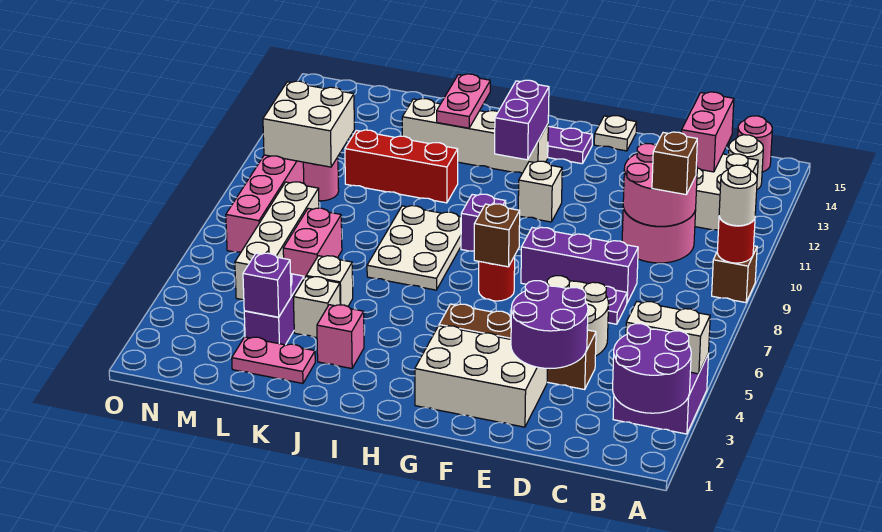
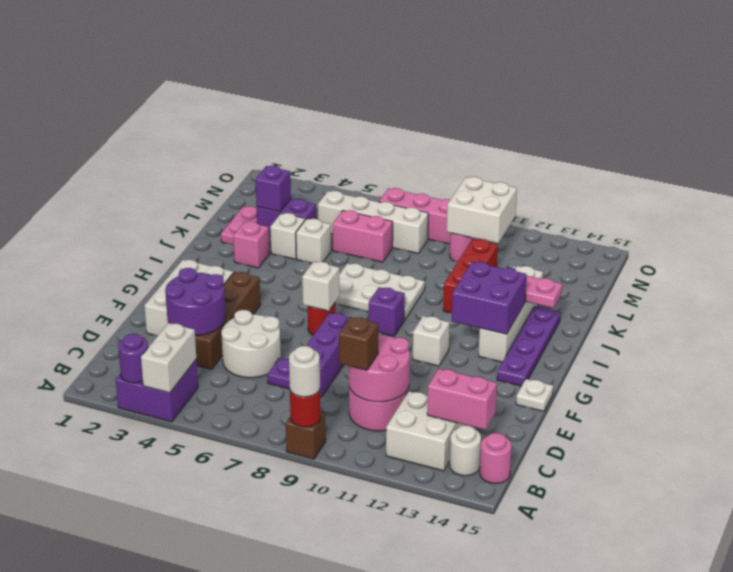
purple 2x2 round brick [613,324,691,413] -> purple 1x1 round brick [118,334,148,383]
brown 1x1 brick [474,204,520,267] -> white 1x1 brick [302,262,340,311]
purple 1x2 brick [495,80,549,160] -> purple 2x2 brick [452,262,527,334]

